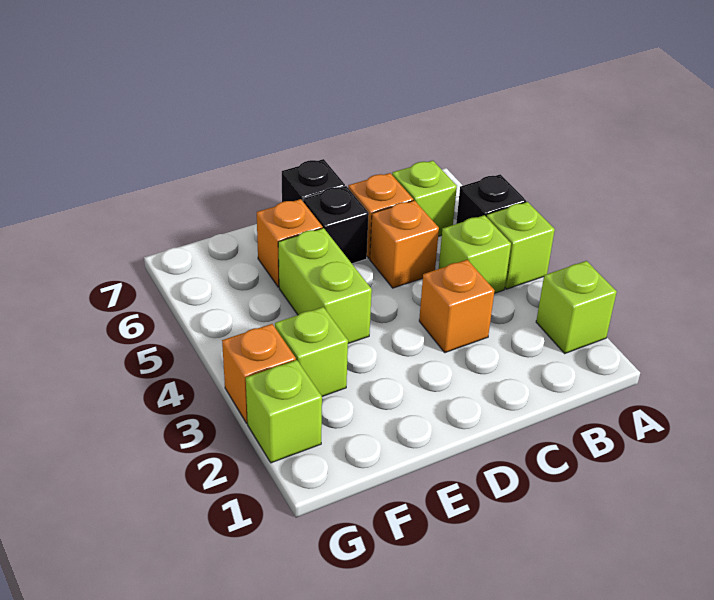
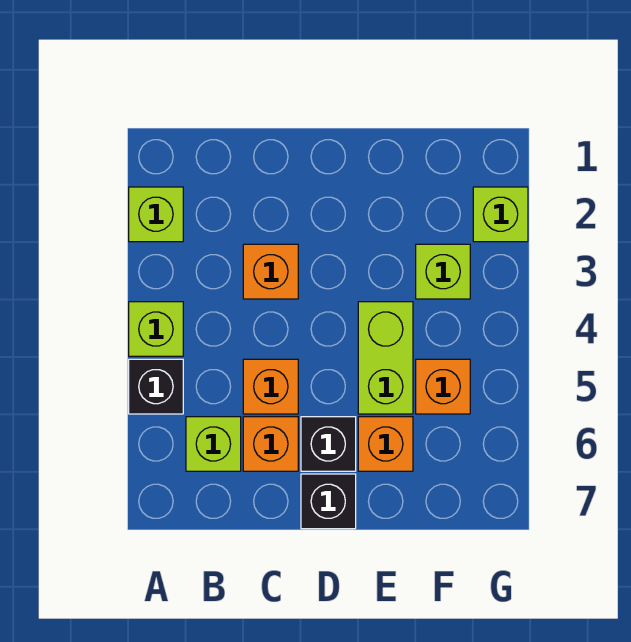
lime 1x1 brick [439,215,511,293] -> none
orange 1x1 brick [222,324,296,423] -> orange 1x1 brick moved to [416,359,470,414]

